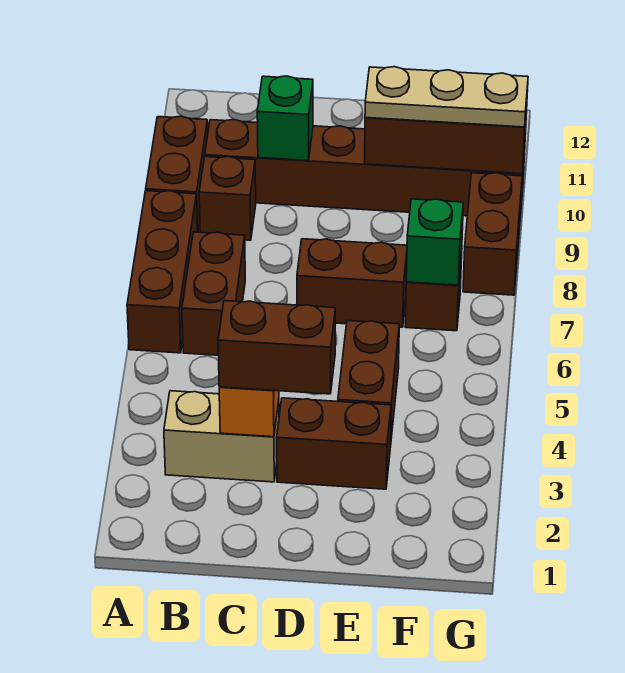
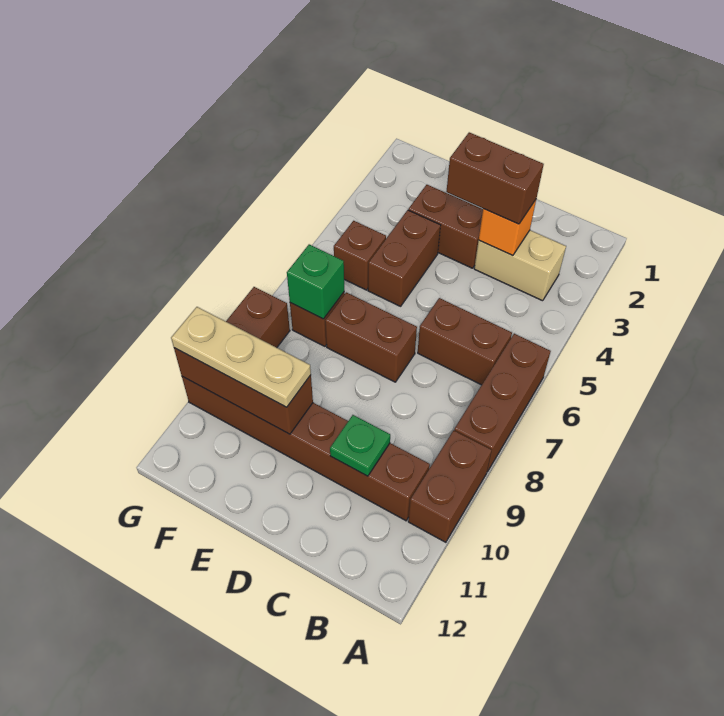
brown 1x2 brick [182,232,245,355] -> brown 1x2 brick turned to [418,298,512,385]
brown 1x1 brick [199,157,256,240] -> brown 1x1 brick moved to [334,221,386,290]
green 1x1 brick [257,76,313,161] -> green 1x1 plate [330,415,390,476]

